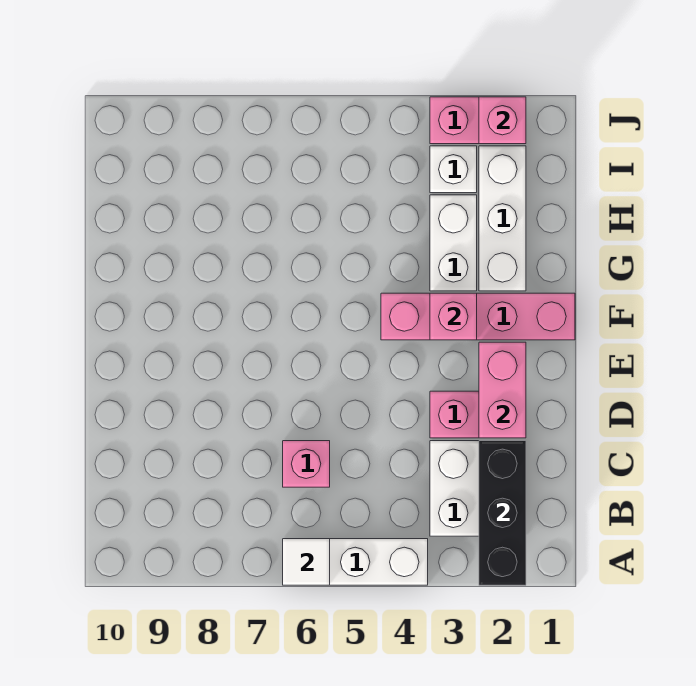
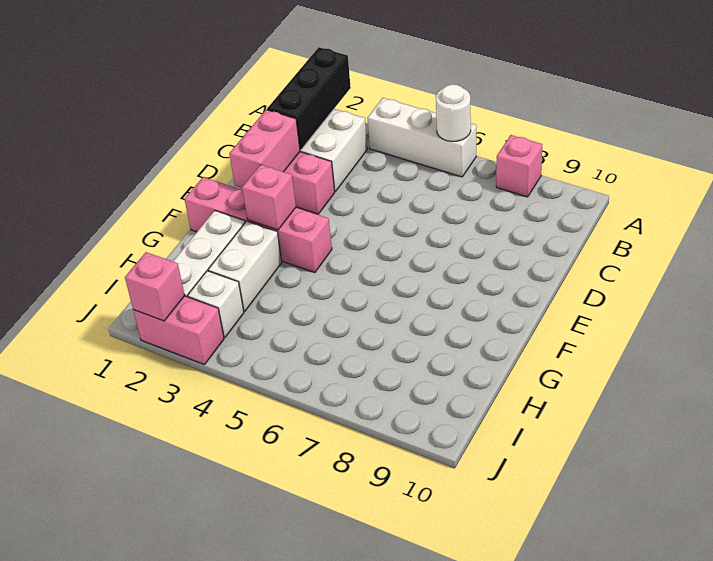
white 1x1 tile [283,539,330,585] -> white 1x1 round brick [436,84,471,141]
pink 1x1 brick [283,441,330,487] -> pink 1x1 brick moved to [496,135,542,197]

